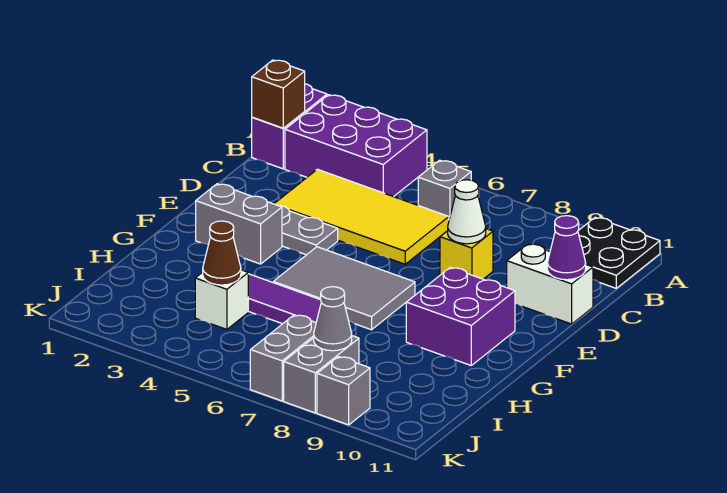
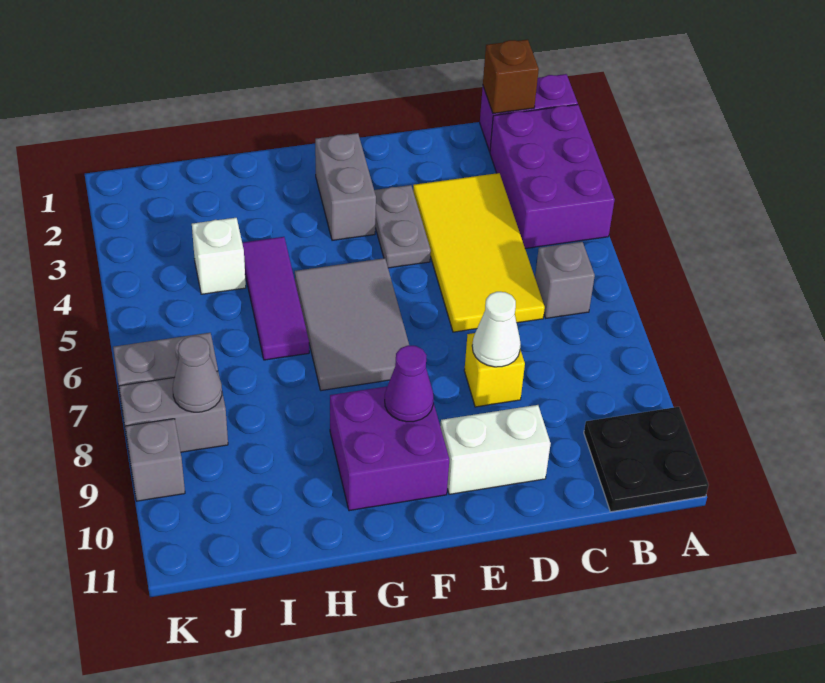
white 1x2 brick [507,244,593,324] -> white 1x2 brick turned to [440,405,551,494]
purple 1x1 cone [547,216,586,280] -> purple 1x1 cone moved to [385,345,434,422]
brown 1x1 cone [203,221,241,285] -> none

